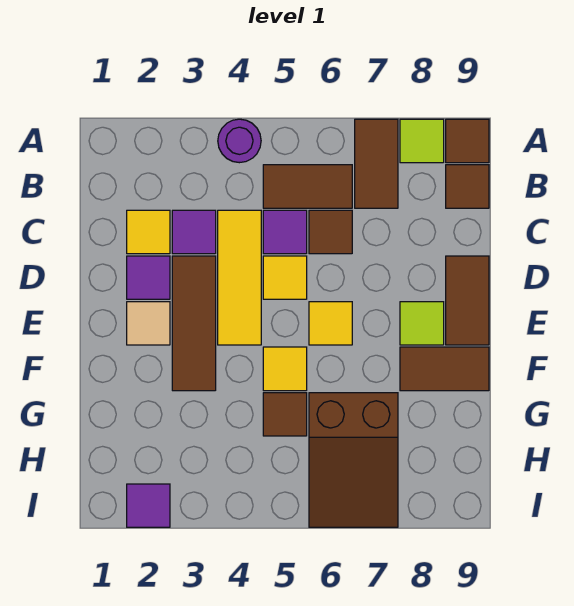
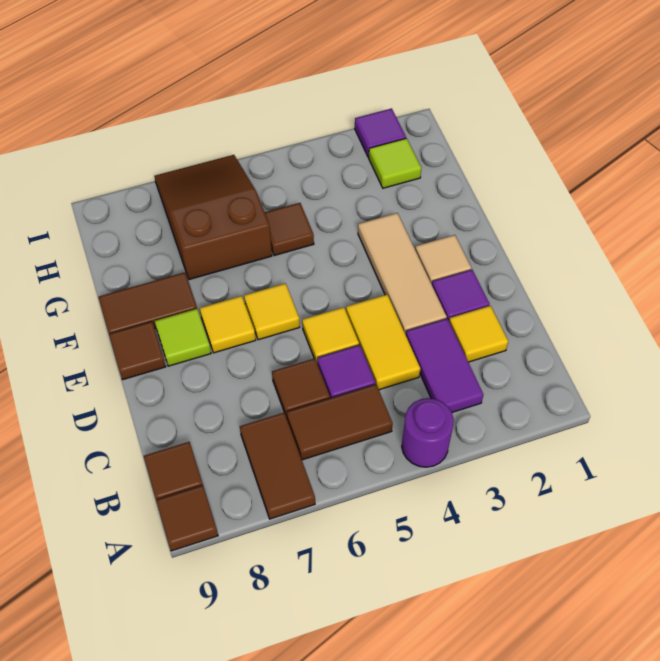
lime 1x1 tile [400,119,444,163] -> lime 1x1 tile moved to [369,138,421,188]
purple 1x1 tile [172,210,216,254] -> purple 1x2 tile [406,319,483,412]
yellow 1x3 tile [218,210,261,345] -> yellow 1x2 tile [346,295,420,390]
brown 1x3 tile [172,256,216,391] -> tan 1x3 tile [358,213,447,334]
brown 1x2 tile [446,256,489,345] -> brown 1x1 tile [109,322,166,380]
yellow 1x1 tile [263,347,307,391] -> yellow 1x1 tile moved to [200,296,256,353]

